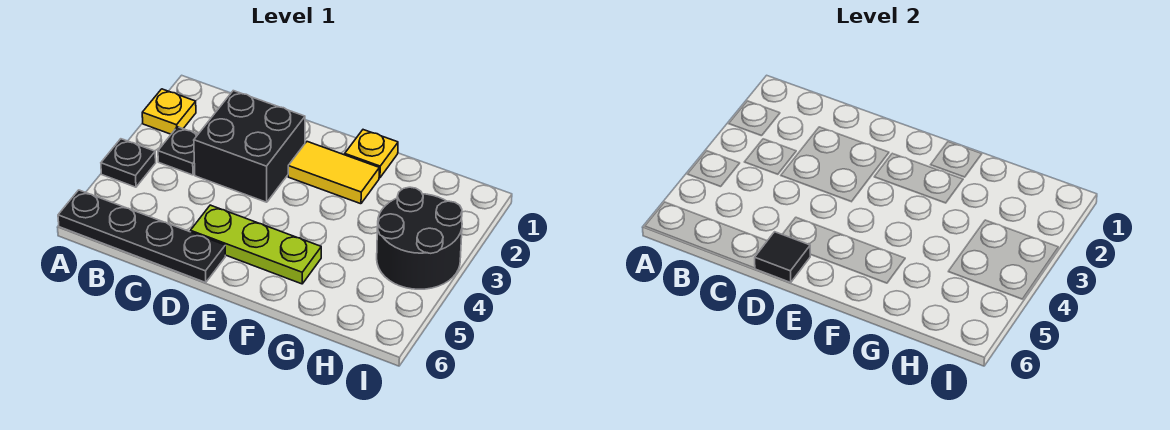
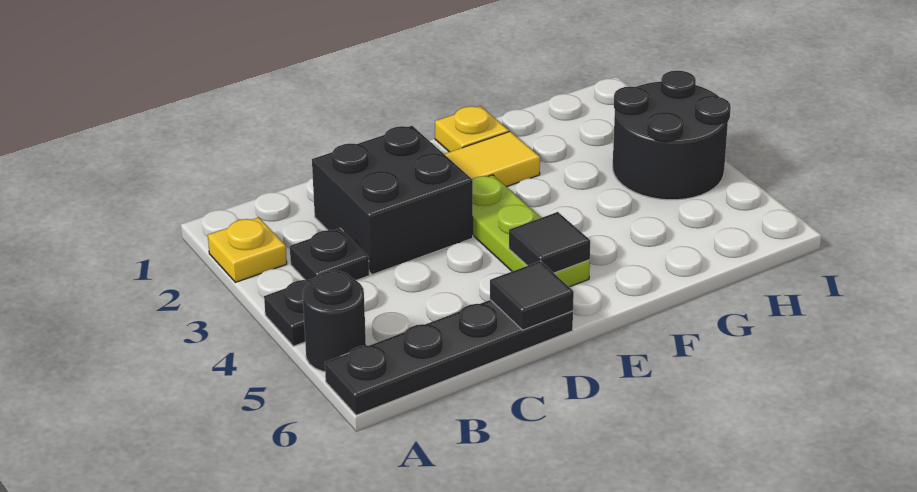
none -> black 1x1 round brick [303,271,366,372]
lime 1x3 plate [190,205,321,284] -> lime 1x3 plate turned to [472,175,590,287]
none -> black 1x1 tile [509,212,590,273]

